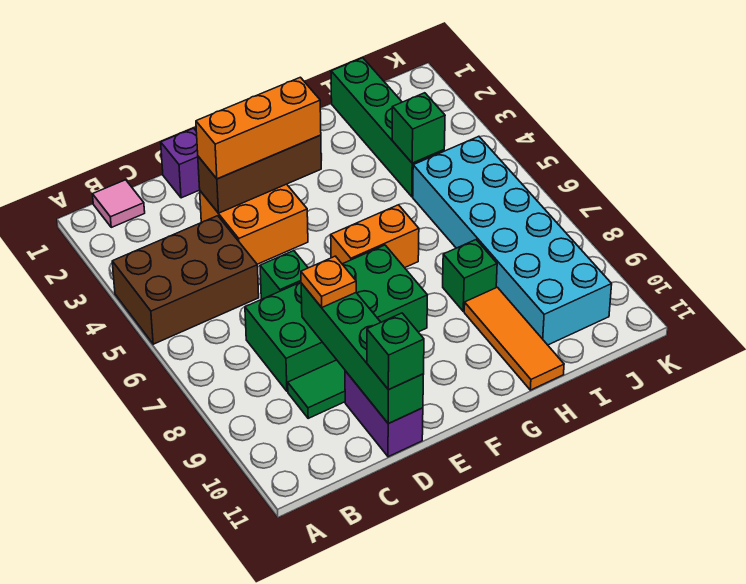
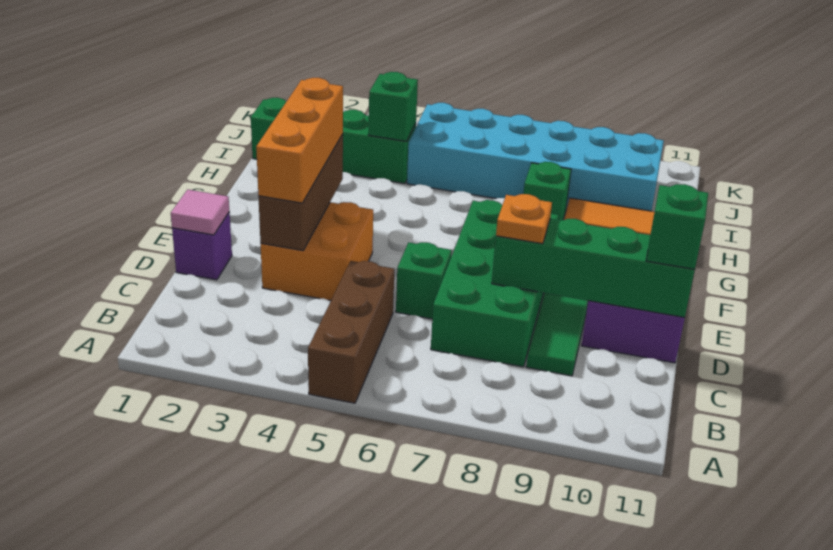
brown 2x3 brick [112,216,259,344] -> brown 1x3 brick [308,261,395,403]
pink 1x1 tile [93,180,145,227] -> pink 1x1 tile moved to [171,189,229,235]
orange 1x2 brick [331,205,419,268] -> none

